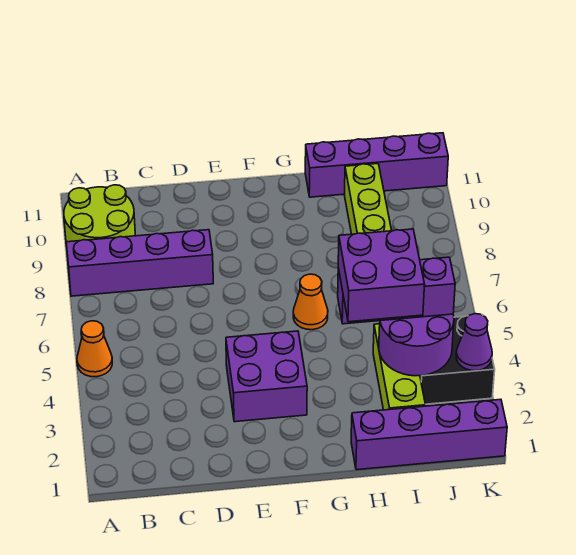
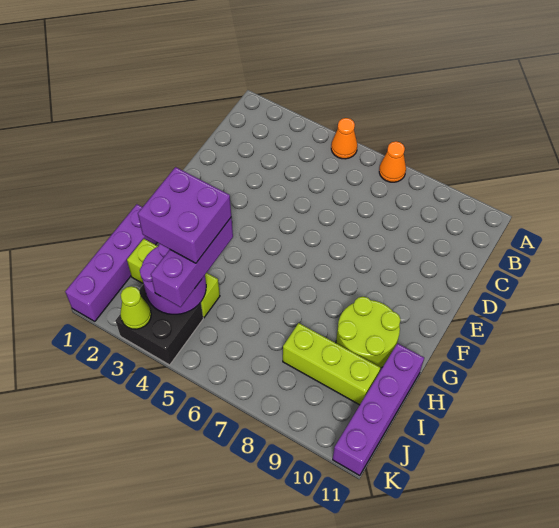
purple 1x4 brick [66,230,213,296] -> none
lime 2x2 round brick [64,185,135,246] -> lime 2x2 round brick moved to [336,297,401,368]
purple 2x2 brick [226,331,307,422] -> none
orange 1x1 cone [293,274,328,330] -> orange 1x1 cone moved to [379,141,406,182]
purple 1x1 cone [456,314,492,371] -> lime 1x1 cone [120,286,151,329]

